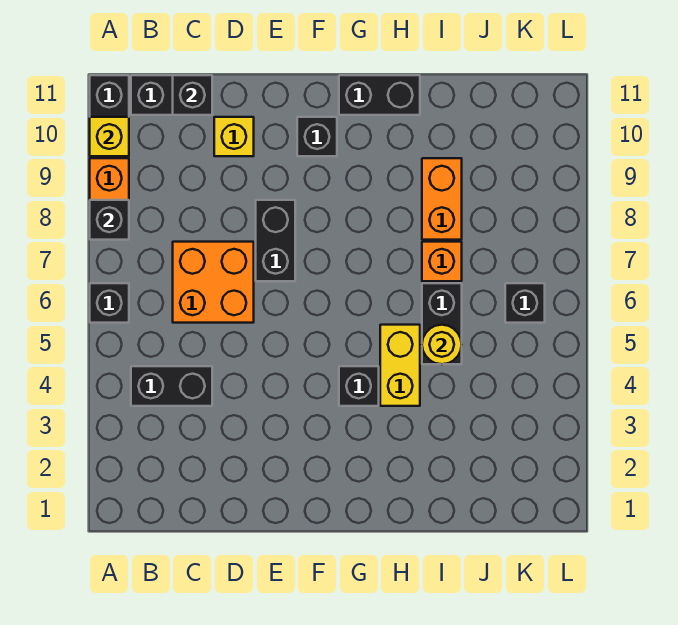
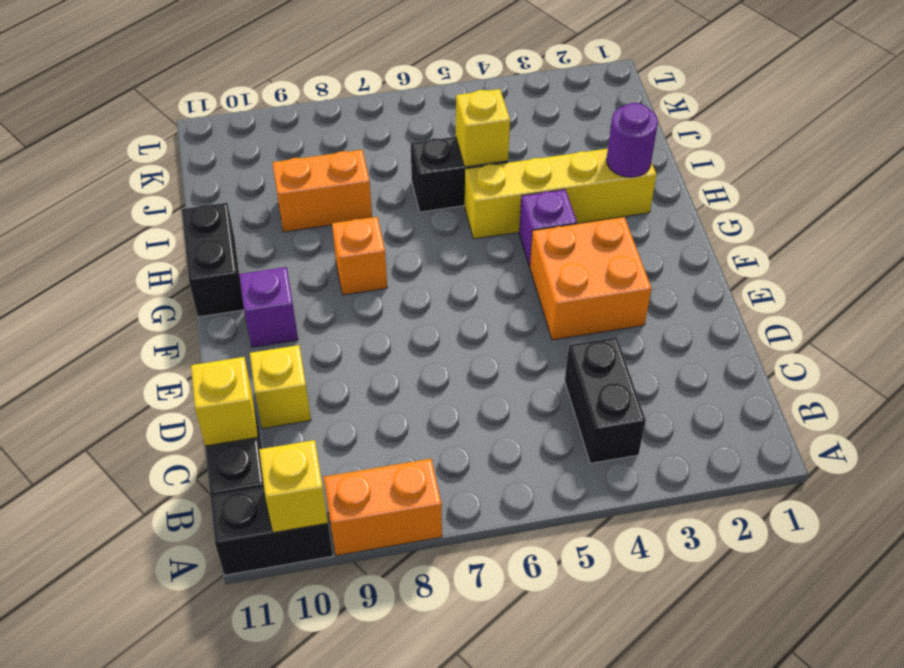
black 1x1 brick [90,283,129,323] -> none
black 1x1 brick [90,200,129,240] -> none
orange 2x2 brick [173,242,254,323] -> orange 2x2 brick moved to [530,217,651,340]
black 1x1 brick [173,75,212,115] -> yellow 1x1 brick [191,357,258,446]
black 1x2 brick [256,200,295,281] -> none
black 1x1 brick [297,117,337,156] -> purple 1x1 brick [239,267,298,347]
black 1x1 brick [339,366,379,406] -> purple 1x1 brick [519,189,577,267]
none -> purple 1x1 round brick [607,103,658,177]
yellow 1x2 brick [380,325,420,406] -> yellow 1x4 brick [465,149,656,239]
yellow 1x1 round brick [422,325,462,364] -> yellow 1x1 brick [456,89,510,167]
orange 1x1 brick [422,242,462,281] -> orange 1x1 brick moved to [332,217,387,295]
black 1x1 brick [505,283,545,323] -> none

